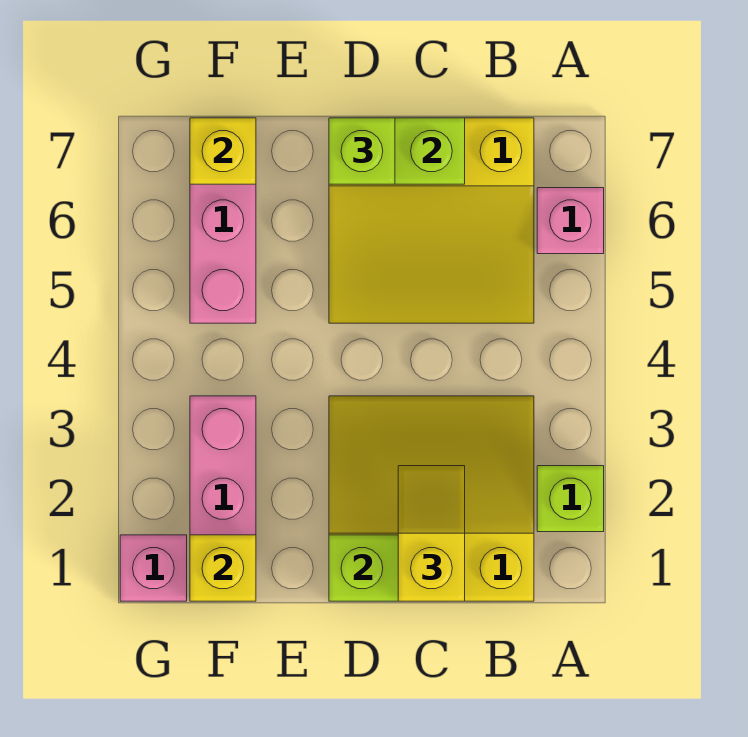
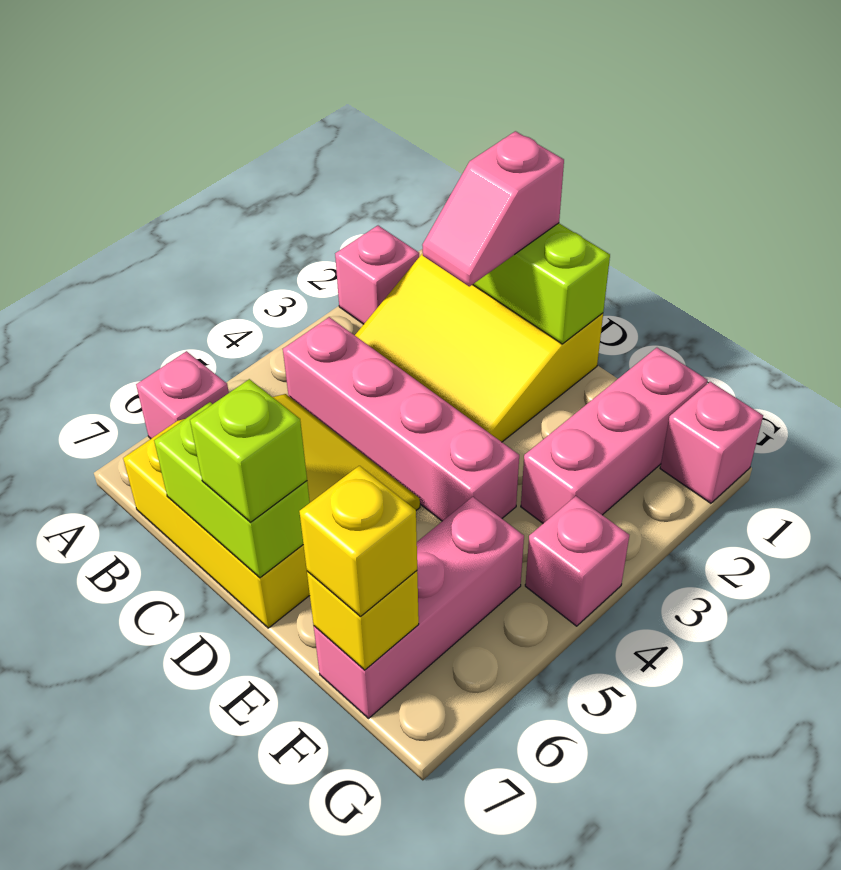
lime 1x1 brick [537,466,604,532] -> pink 1x1 brick [335,226,419,324]
none -> pink 1x4 brick [283,317,519,521]
yellow 1x2 slope [398,466,465,601] -> pink 1x2 slope [422,131,564,286]
yellow 1x1 brick [190,535,256,601] -> yellow 1x1 brick moved to [299,466,417,617]
none -> pink 1x1 brick [525,496,629,626]

